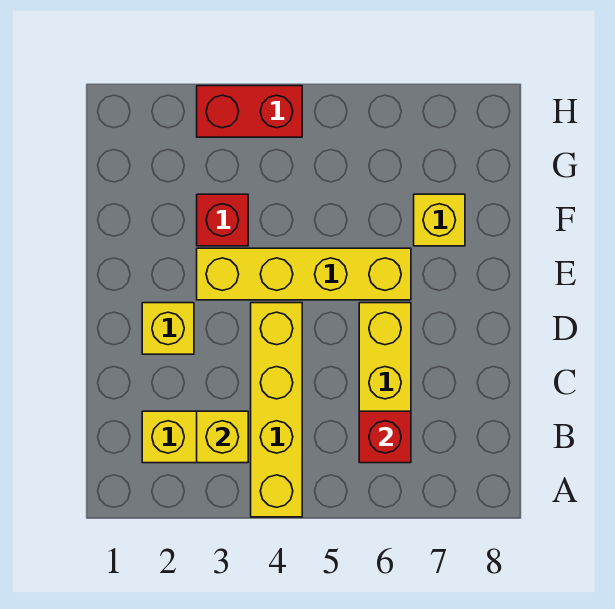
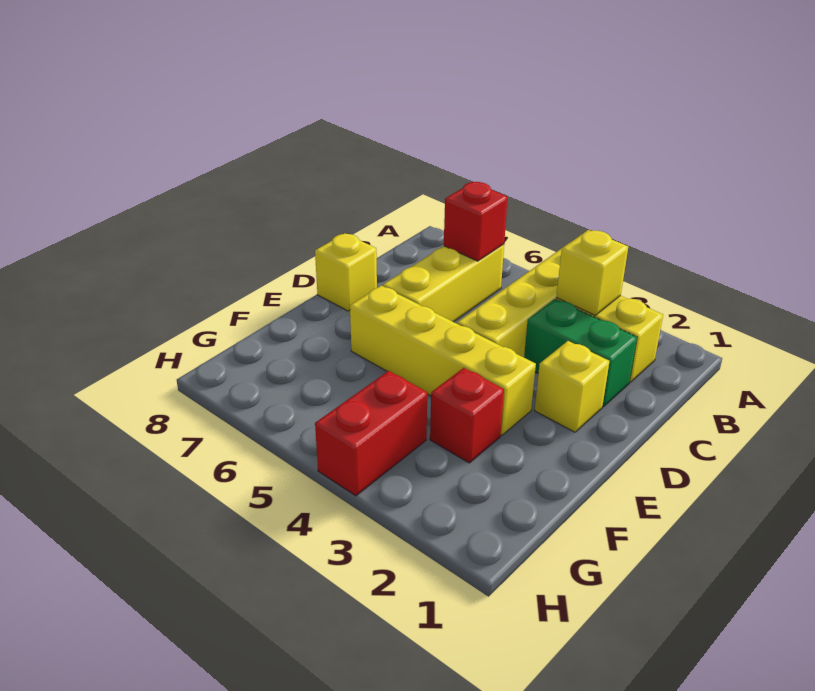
none -> green 1x2 brick [524,299,637,407]
yellow 1x1 brick [414,194,465,246] -> yellow 1x1 brick moved to [315,233,377,311]
red 1x2 brick [197,86,302,137] -> red 1x2 brick turned to [315,371,427,496]

